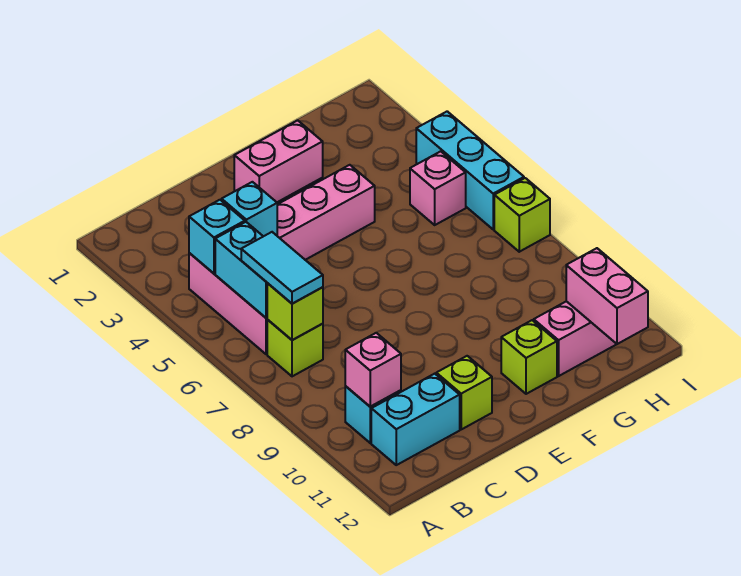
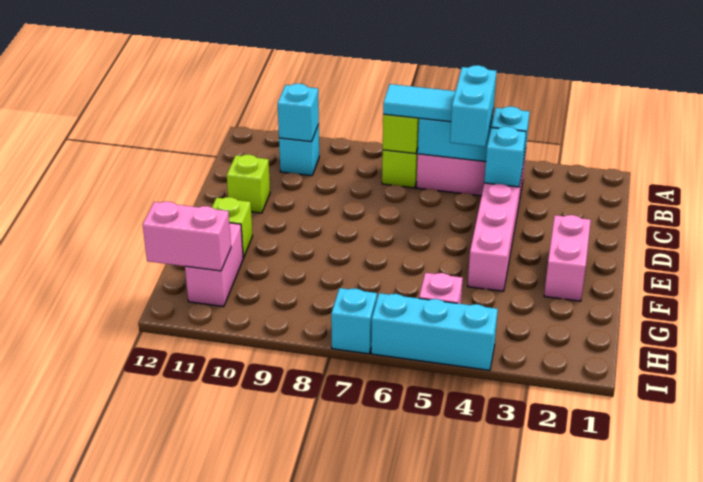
pink 1x1 brick [345,333,401,406] -> cyan 1x1 brick [278,84,319,142]
cyan 1x2 brick [371,374,460,465] -> cyan 1x2 brick moved to [450,65,496,147]
lime 1x1 brick [494,178,550,252] -> cyan 1x1 brick [331,288,377,354]

